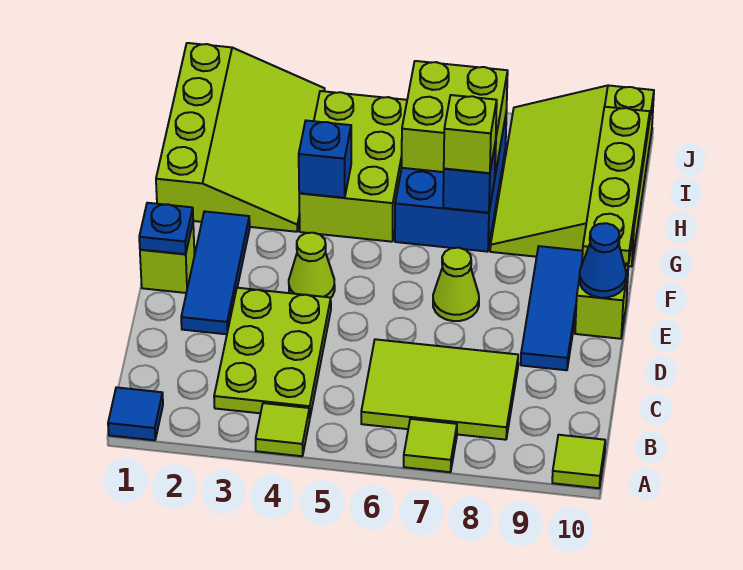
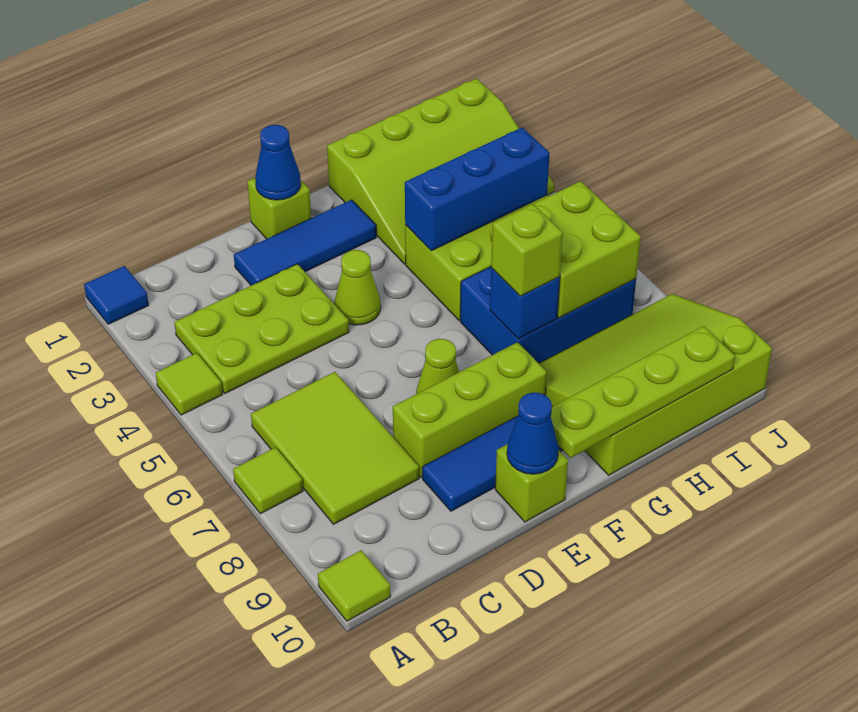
none -> lime 1x3 brick [393,342,547,478]
blue 1x1 plate [139,203,193,254] -> blue 1x1 cone [255,125,301,200]
blue 1x1 brick [299,121,351,198] -> blue 1x3 brick [405,128,549,251]

